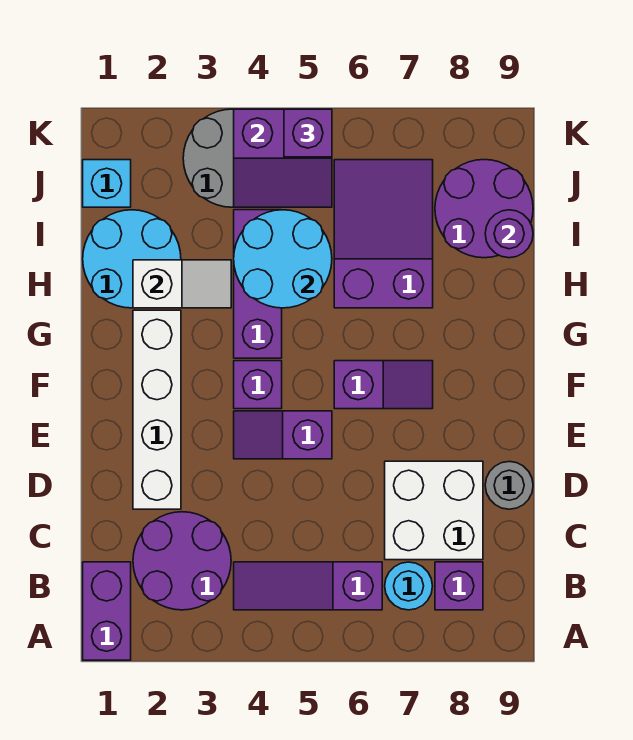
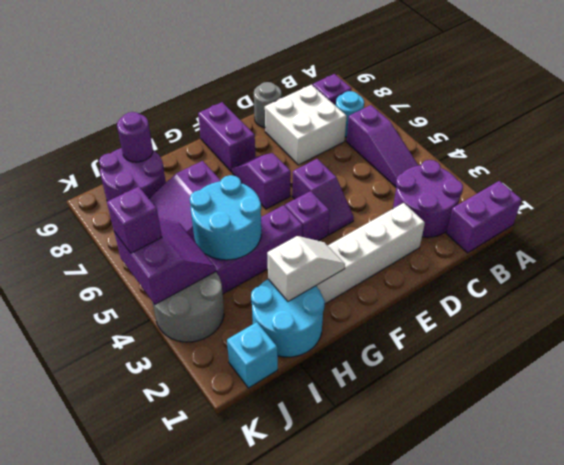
none -> purple 1x2 brick [198,102,255,172]
white 1x2 slope [133,260,231,308] -> white 1x2 slope turned to [267,236,345,301]

